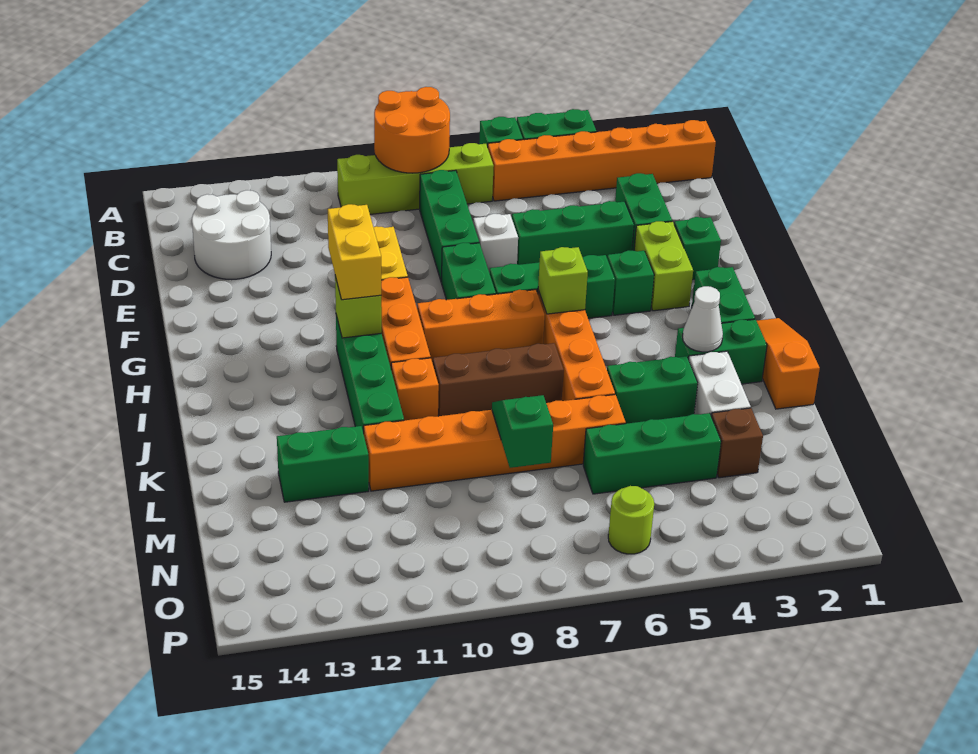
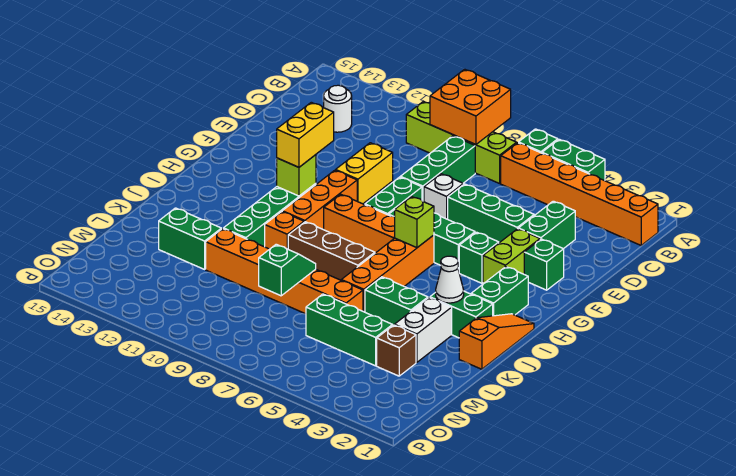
orange 2x2 round brick [374,87,450,173] -> orange 2x2 brick [430,69,511,145]
white 2x2 round brick [192,190,271,279] -> white 1x1 round brick [324,85,352,132]
lime 1x1 round brick [608,486,654,554] -> none

